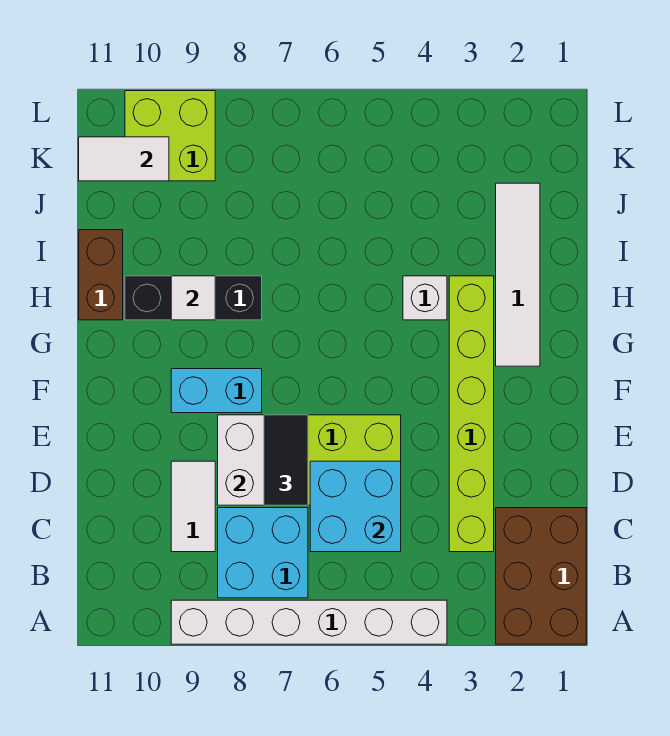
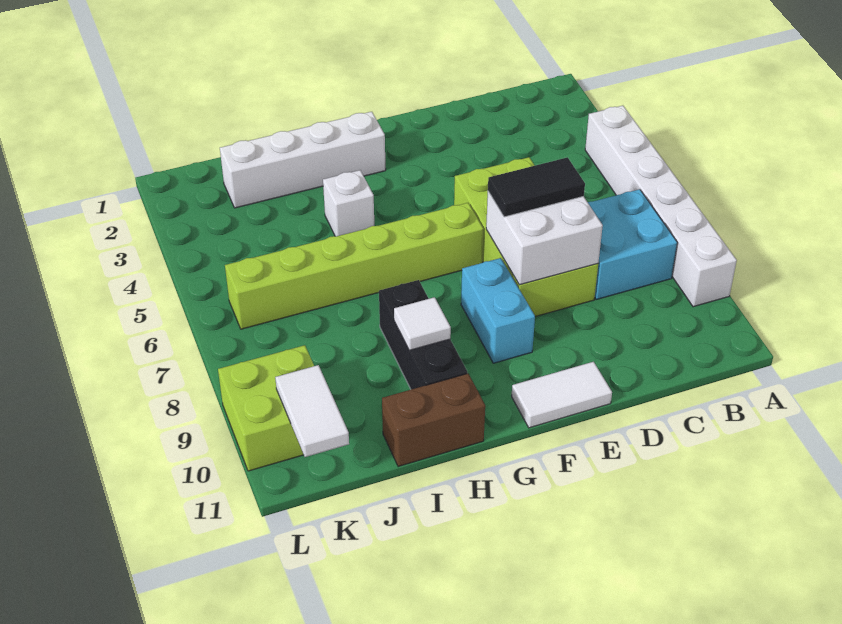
brown 2x3 brick [496,508,586,644] -> none
lime 1x6 brick [449,276,494,552] -> lime 1x6 brick moved to [225,203,483,329]
cyan 2x2 brick [310,461,401,552] -> none
white 1x2 tile [171,461,215,552] -> white 1x2 tile moved to [512,362,612,428]
white 1x4 tile [496,183,540,366] -> white 1x4 brick [220,112,386,208]

